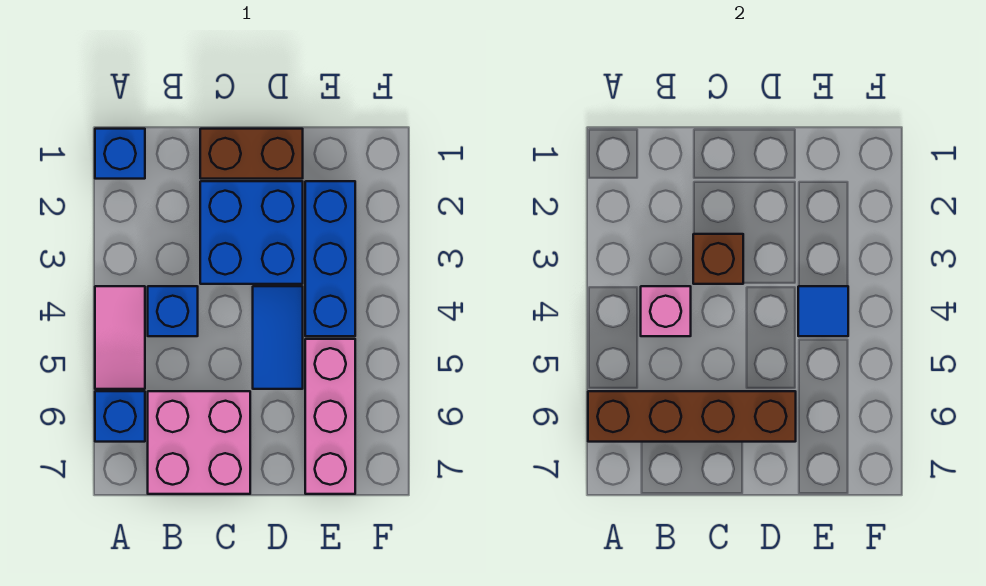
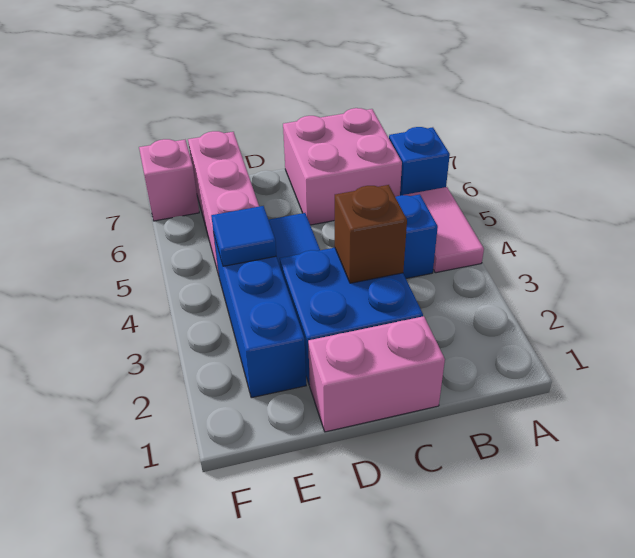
blue 1x1 brick [95,129,145,179] -> none
brown 1x4 brick [588,391,796,442] -> none
pink 1x1 brick [641,286,691,336] -> pink 1x1 brick moved to [139,139,199,221]
brown 1x2 brick [200,129,303,179] -> pink 1x2 brick [308,316,445,432]

